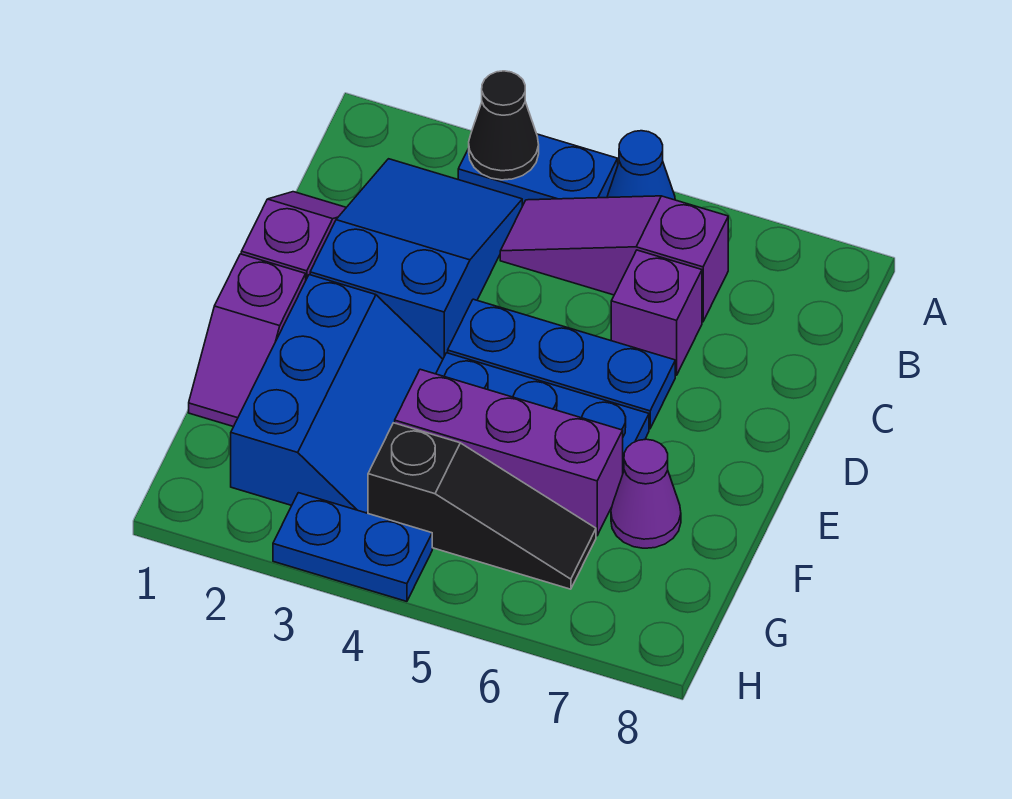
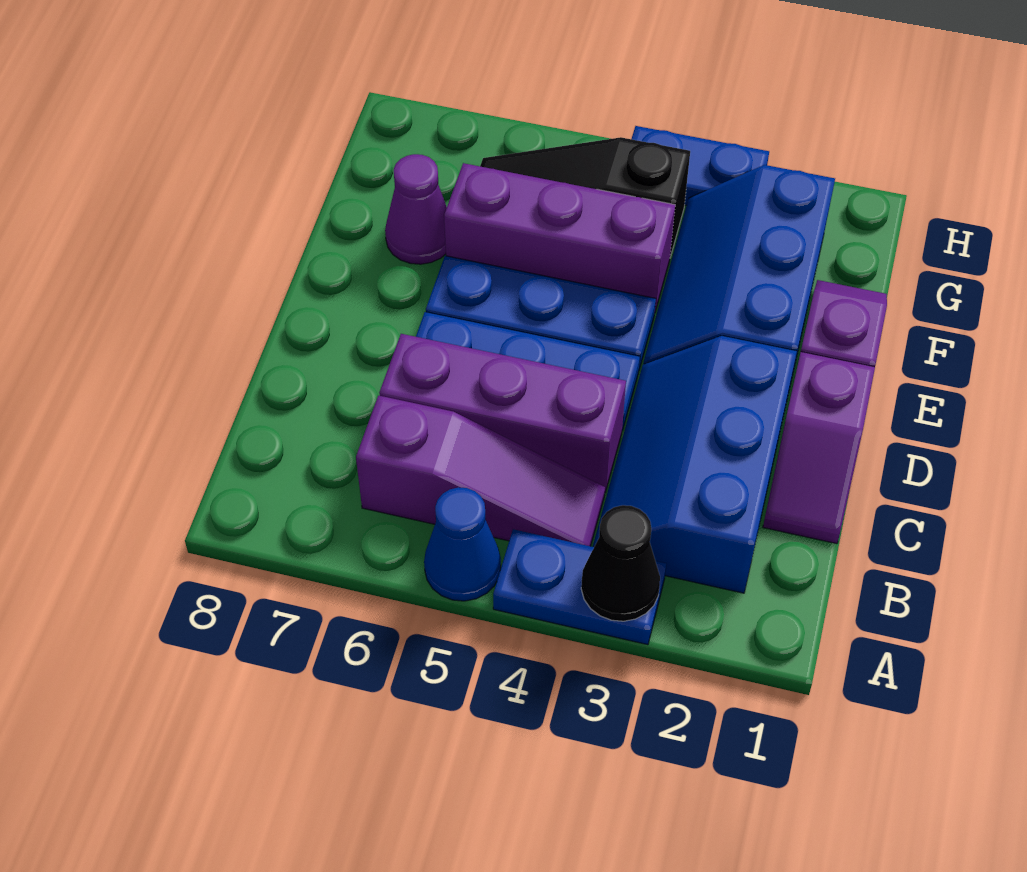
blue 2x3 slope [310,159,522,359] -> blue 2x3 slope turned to [593,336,797,593]
purple 1x1 brick [611,250,702,375] -> purple 1x3 brick [379,334,626,492]

